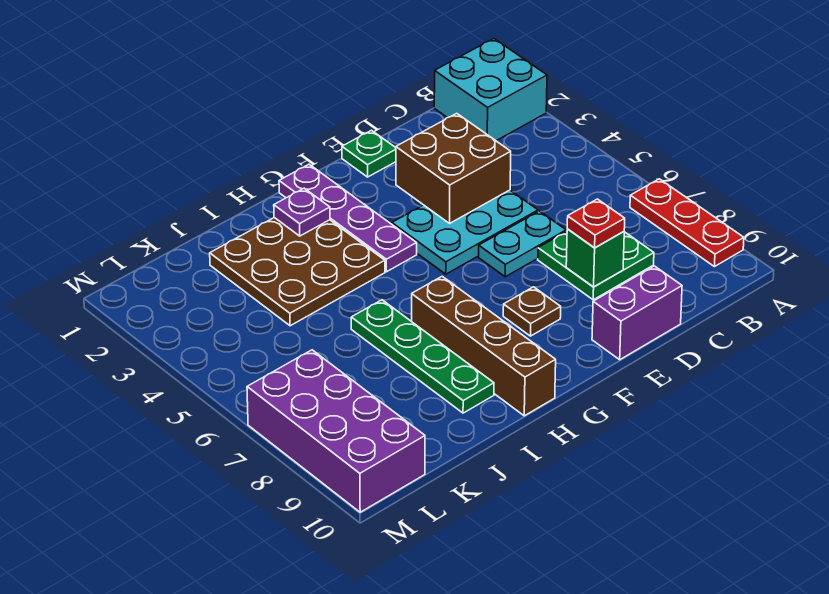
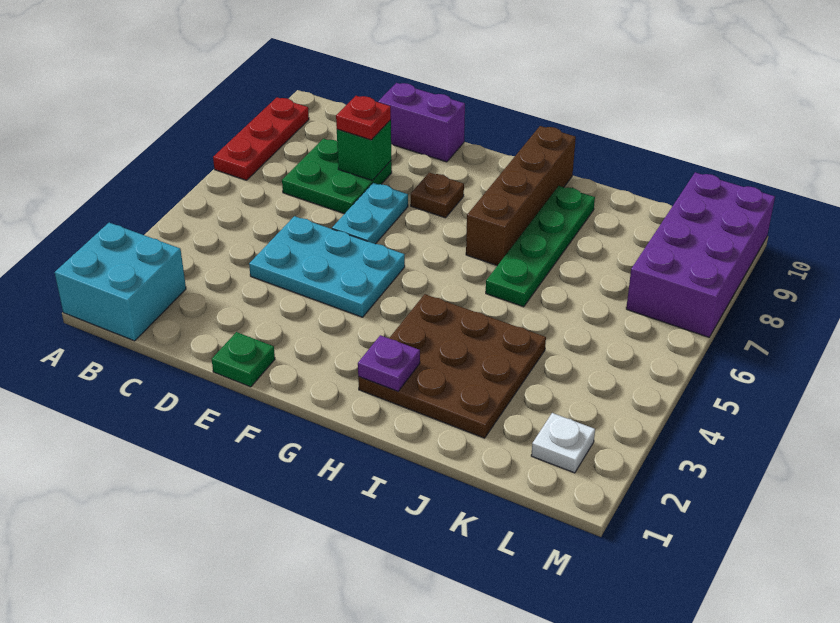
brown 2x2 brick [396,113,511,223] -> none
cyan 1x2 plate [479,211,566,277] -> cyan 1x2 plate turned to [332,183,408,244]
purple 1x4 plate [279,164,417,272] -> none
none -> white 1x1 plate [531,413,595,473]

